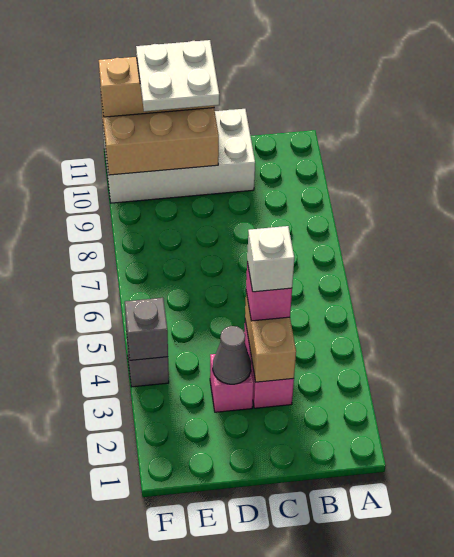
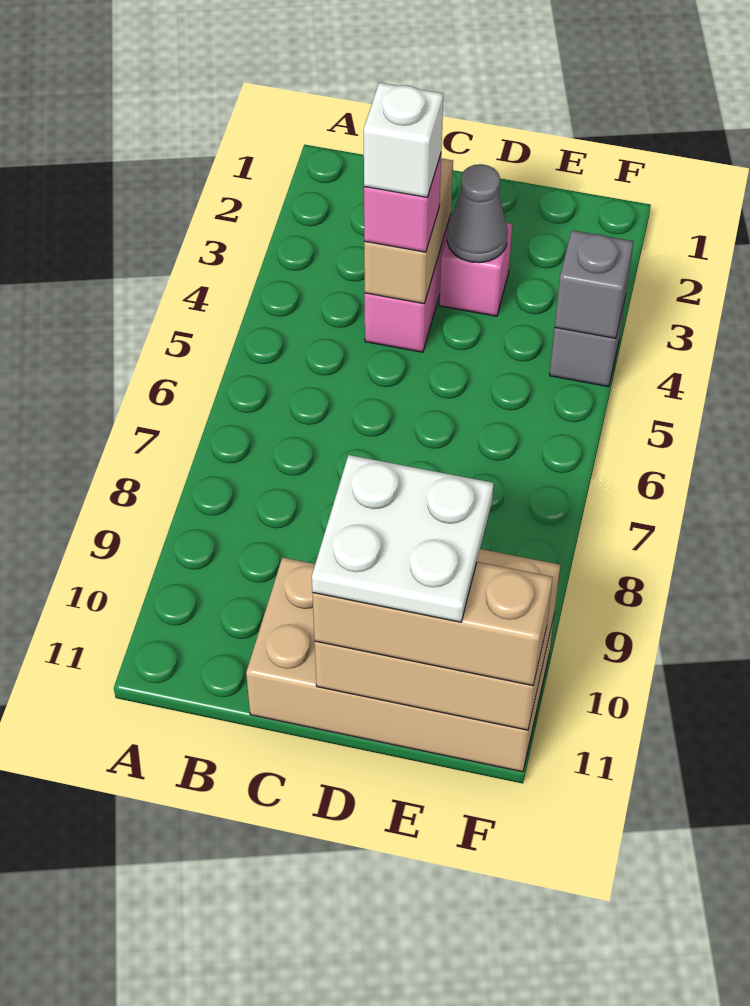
white 2x4 brick [103,109,255,203] -> tan 2x4 brick [246,557,554,772]

